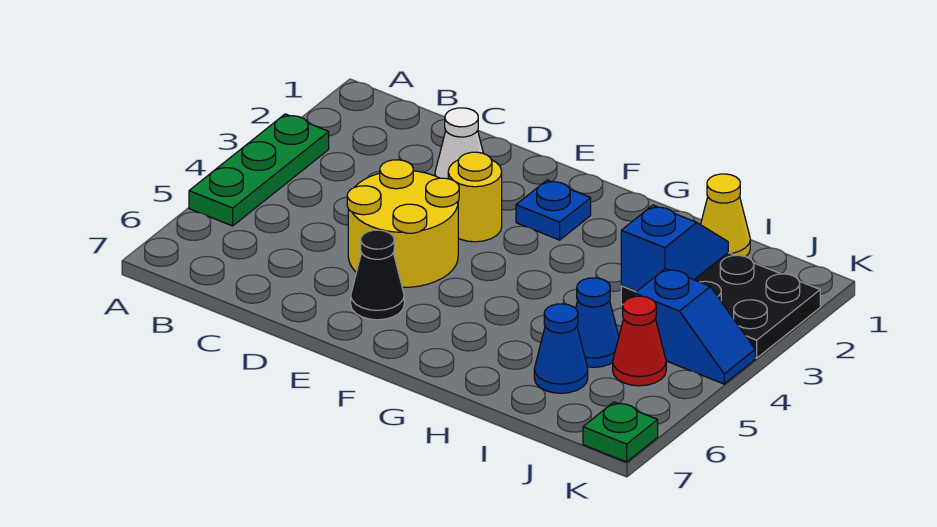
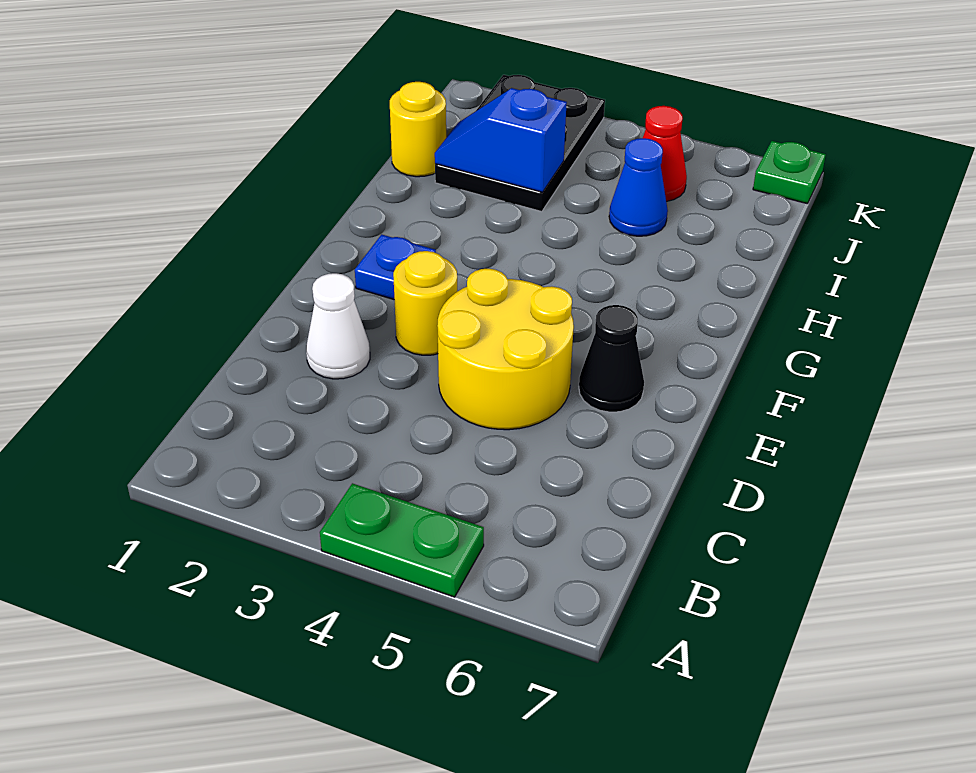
green 1x3 plate [189,114,329,226] -> green 1x2 plate [320,483,484,597]
yellow 1x1 cone [701,174,750,257] -> yellow 1x1 round brick [390,82,446,177]
blue 1x1 cone [534,304,588,393] -> none
blue 1x2 slope [635,269,755,384] -> none

